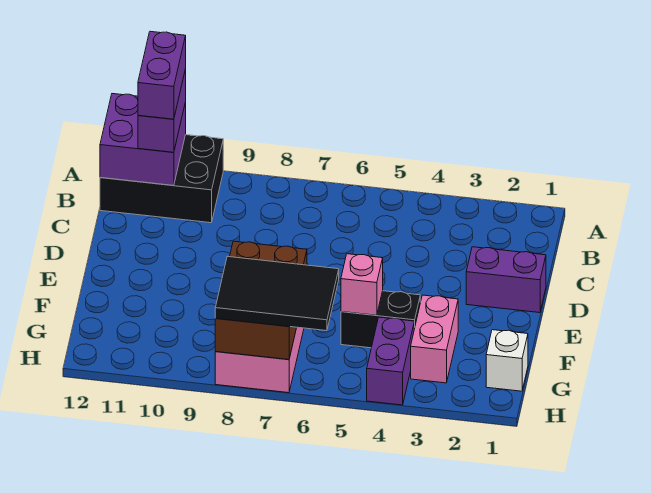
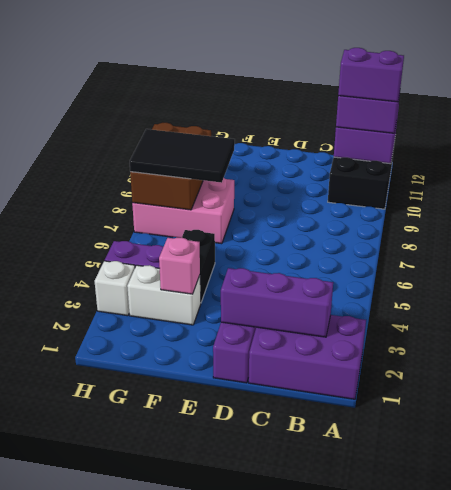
none -> purple 2x3 brick [249,315,366,399]
none -> purple 1x3 brick [221,268,333,337]
pink 1x2 brick [411,295,458,383] -> white 1x2 brick [127,265,201,325]
pink 1x1 brick [341,254,383,315] -> pink 1x1 brick moved to [159,237,200,294]
brown 2x3 brick [215,241,307,360] -> brown 2x3 brick turned to [130,123,211,210]
white 1x1 brick [486,330,528,391] -> white 1x1 brick moved to [95,261,135,316]
black 2x3 tile [215,256,339,331] -> black 2x3 tile turned to [130,129,235,183]

